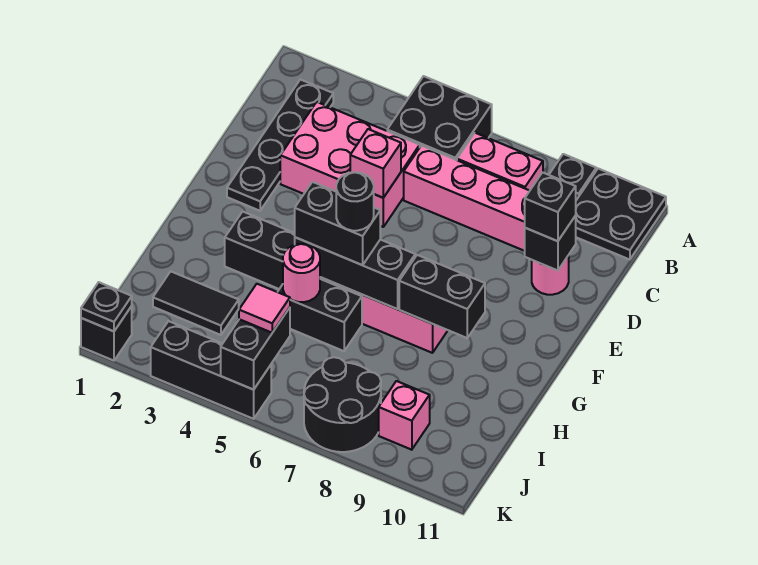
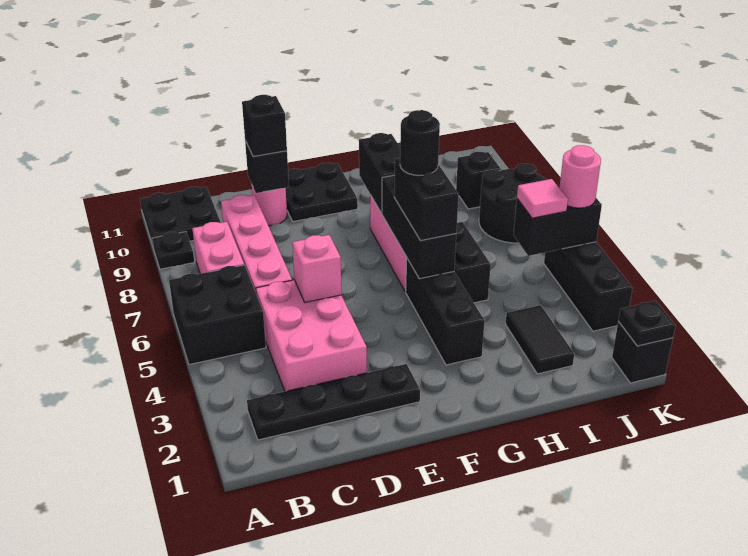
none -> black 2x2 plate [286,163,358,221]
pink 1x1 round brick [283,244,320,302] -> pink 1x1 round brick moved to [559,145,601,208]
pink 1x1 brick [379,381,430,450] -> black 1x1 brick [456,152,501,209]

